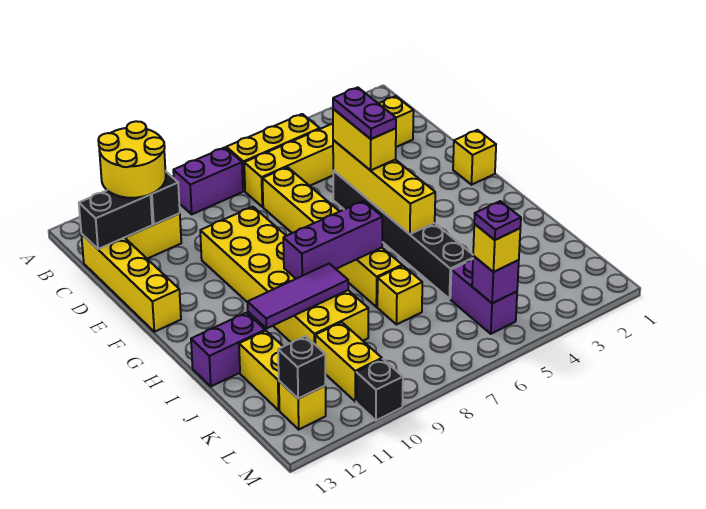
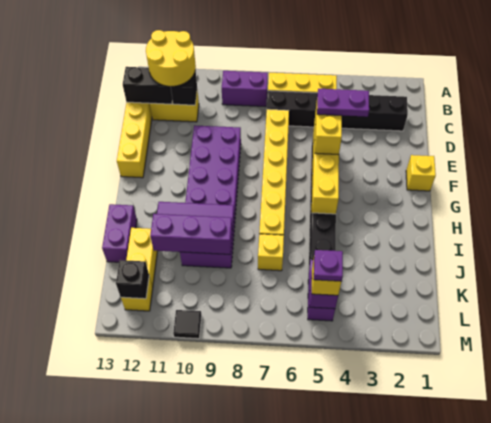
yellow 1x6 brick [244,96,414,207] -> black 1x6 brick [267,91,408,131]
purple 1x2 plate [333,87,396,139] -> purple 1x2 plate turned to [317,89,369,117]
yellow 2x6 brick [200,207,368,344] -> purple 2x6 brick [180,125,241,268]
purple 1x3 brick [283,201,382,279] -> purple 1x3 brick moved to [150,214,232,254]
purple 1x2 brick [191,313,265,386] -> purple 1x2 brick turned to [102,204,137,262]
yellow 1x2 brick [315,322,382,401] -> none
black 1x1 brick [356,359,403,420] -> black 1x1 tile [173,310,202,339]

